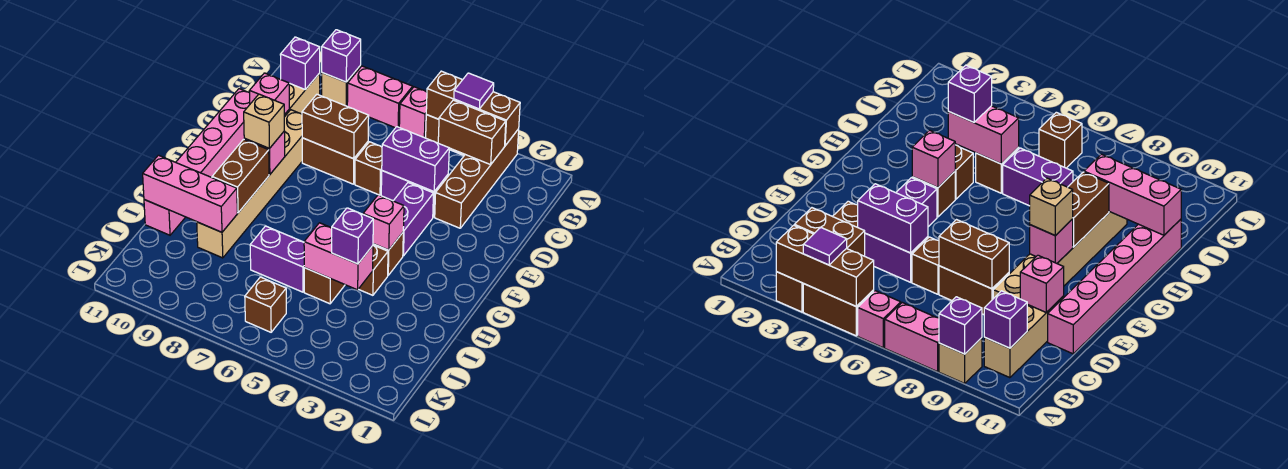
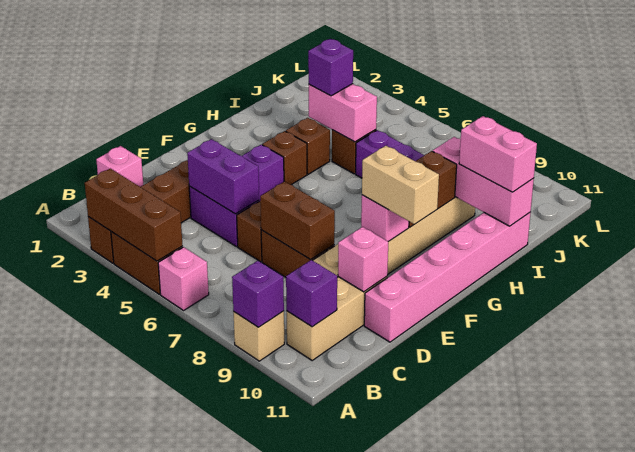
purple 1x1 tile [454,73,494,109] -> none
pink 1x2 brick [347,66,413,128] -> pink 1x2 brick moved to [459,116,537,192]
brown 1x2 brick [438,100,506,165] -> none
tan 1x1 brick [244,94,284,149] -> tan 1x2 brick [362,146,439,224]
pink 1x1 brick [363,195,404,250] -> pink 1x1 brick moved to [96,146,143,187]
brown 1x1 brick [245,277,286,332] -> none

